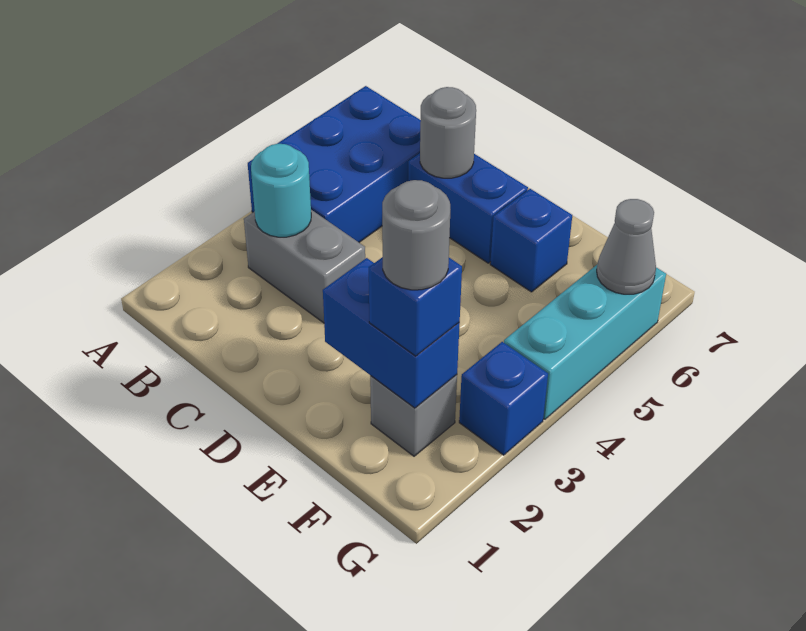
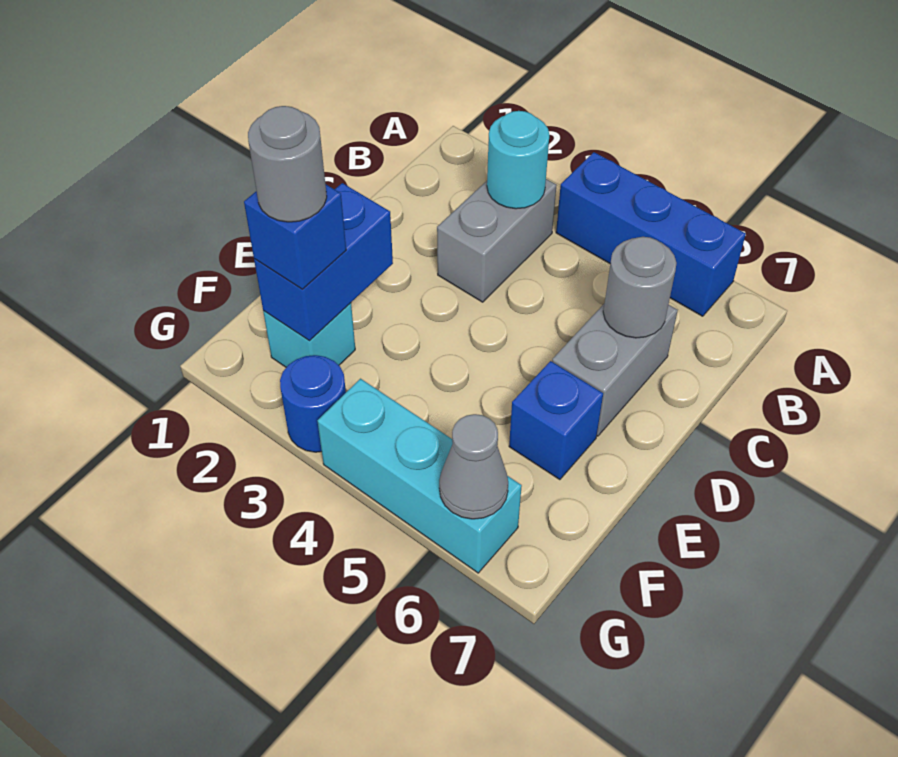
blue 2x3 brick [248,86,421,242] -> blue 1x3 brick [556,152,746,316]
blue 1x2 brick [408,153,528,263] -> grey 1x2 brick [552,303,678,436]
grey 1x1 brick [370,375,457,456] -> cyan 1x1 brick [263,303,355,367]
blue 1x1 brick [459,342,548,455] -> blue 1x1 round brick [280,355,346,452]

